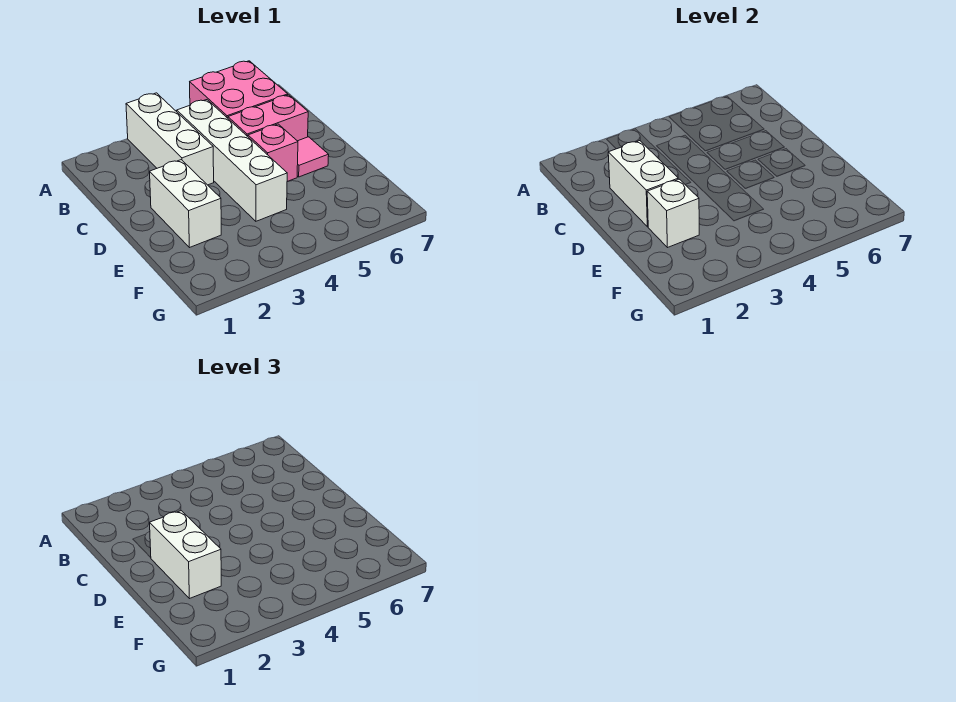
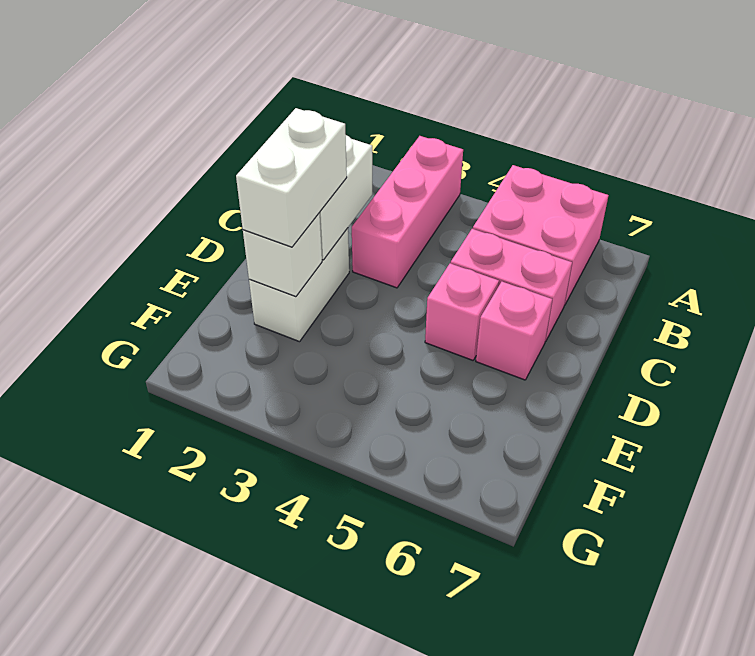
white 1x3 brick [126,93,214,185] -> pink 1x3 brick [352,136,463,288]
white 1x4 brick [177,100,287,221] -> none
pink 1x1 tile [297,137,329,177] -> pink 1x1 brick [476,282,552,380]

